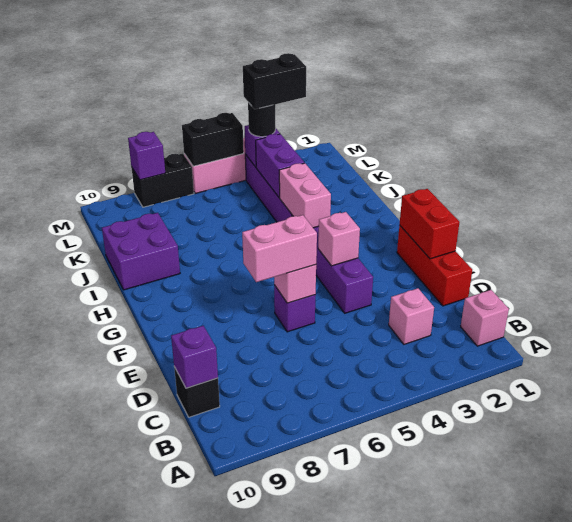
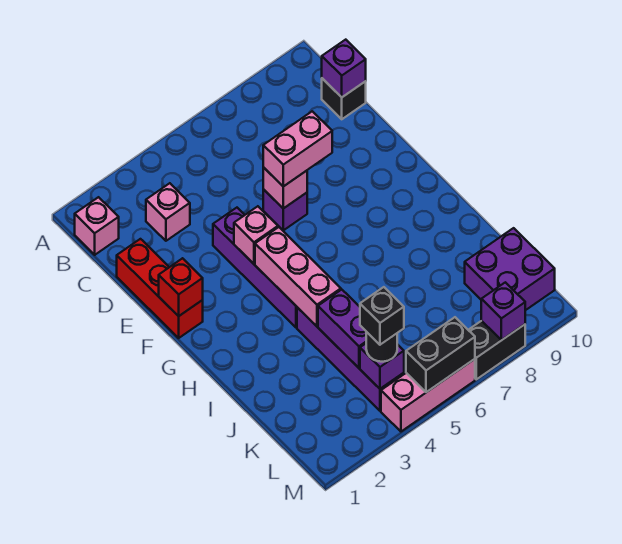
red 1x2 brick [400,189,460,259] -> red 1x1 brick [159,258,203,316]
pink 1x2 brick [279,163,331,228] -> pink 1x3 brick [255,227,341,326]
purple 2x2 brick [102,213,180,290] -> purple 2x2 brick moved to [465,228,555,310]
black 1x2 brick [243,53,306,109] -> black 1x1 brick [360,287,404,345]

